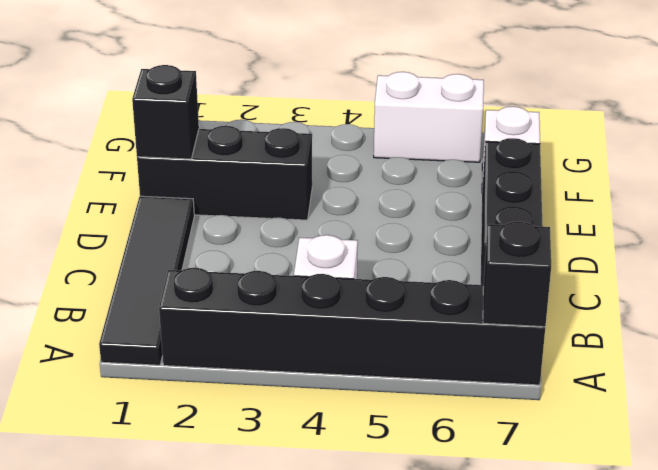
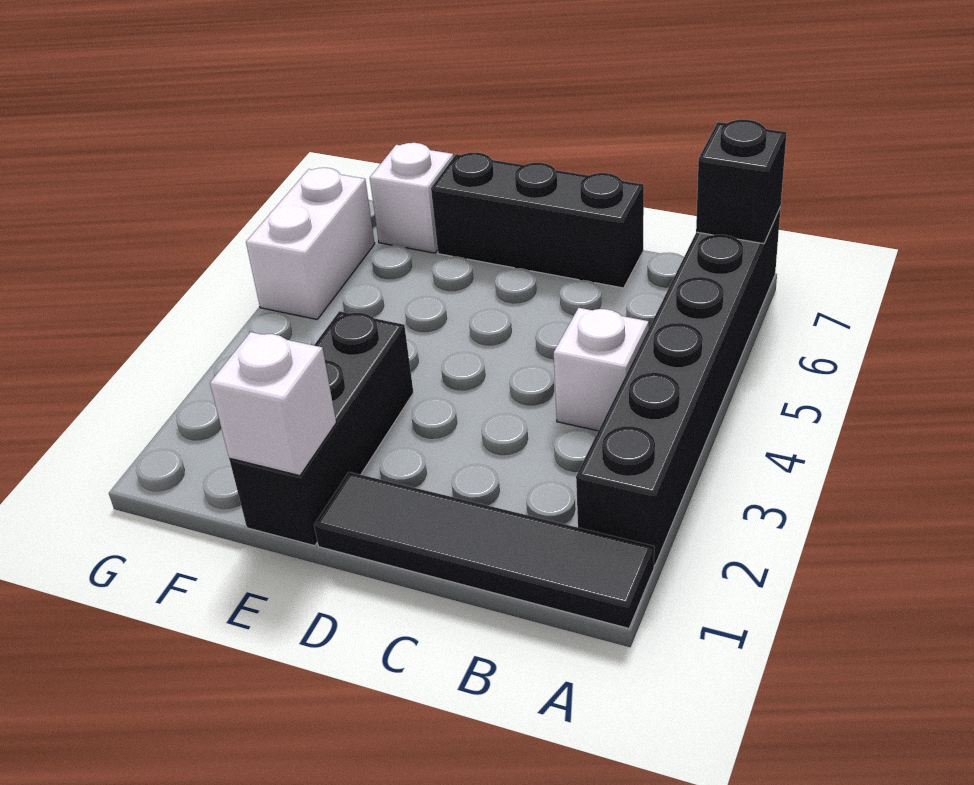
black 1x1 brick [132,65,199,159] -> white 1x1 brick [210,332,336,476]

